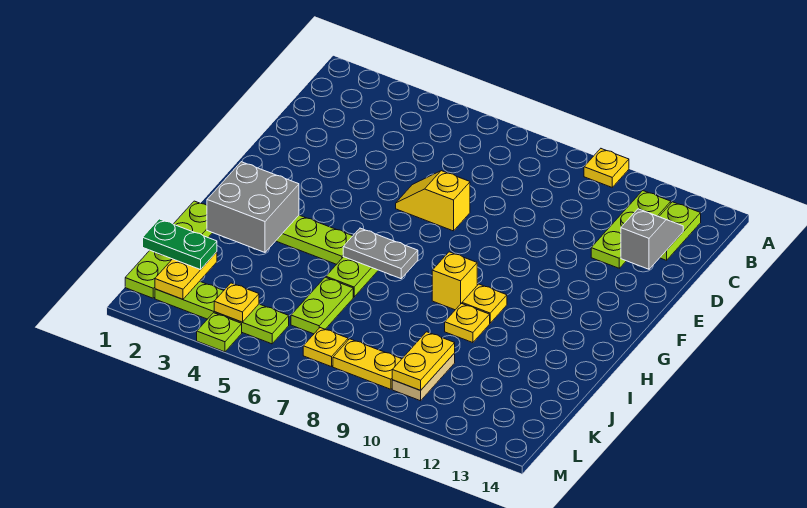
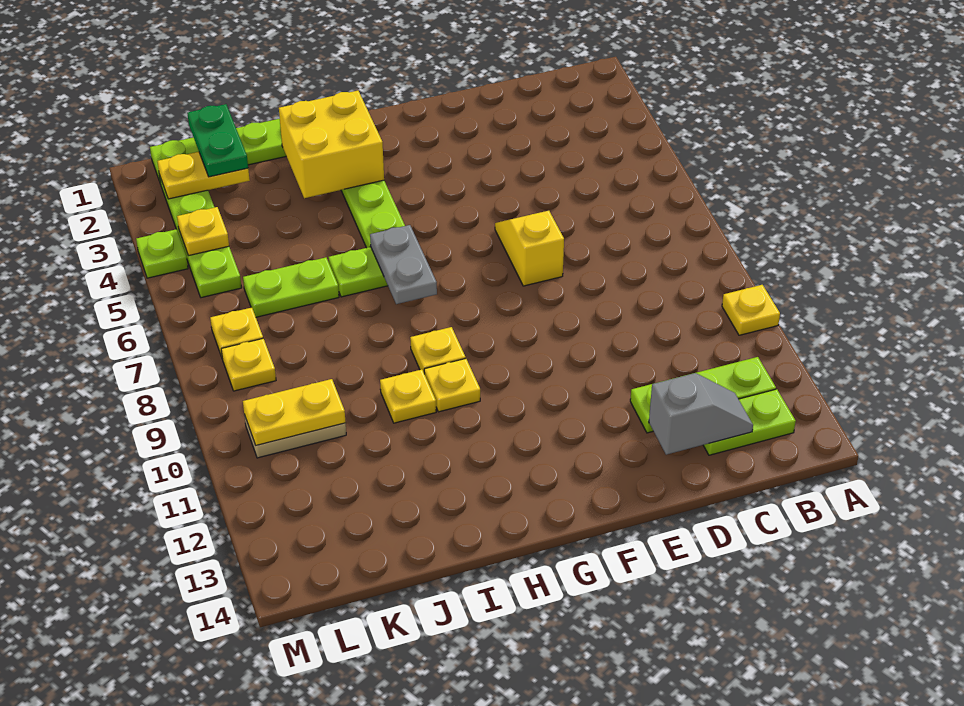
grey 2x2 brick [207,162,299,252] -> yellow 2x2 brick [279,91,384,198]
yellow 1x1 brick [432,252,477,310] -> yellow 1x1 plate [410,327,466,374]
yellow 1x2 plate [333,339,401,389] -> yellow 1x1 plate [221,338,276,391]

